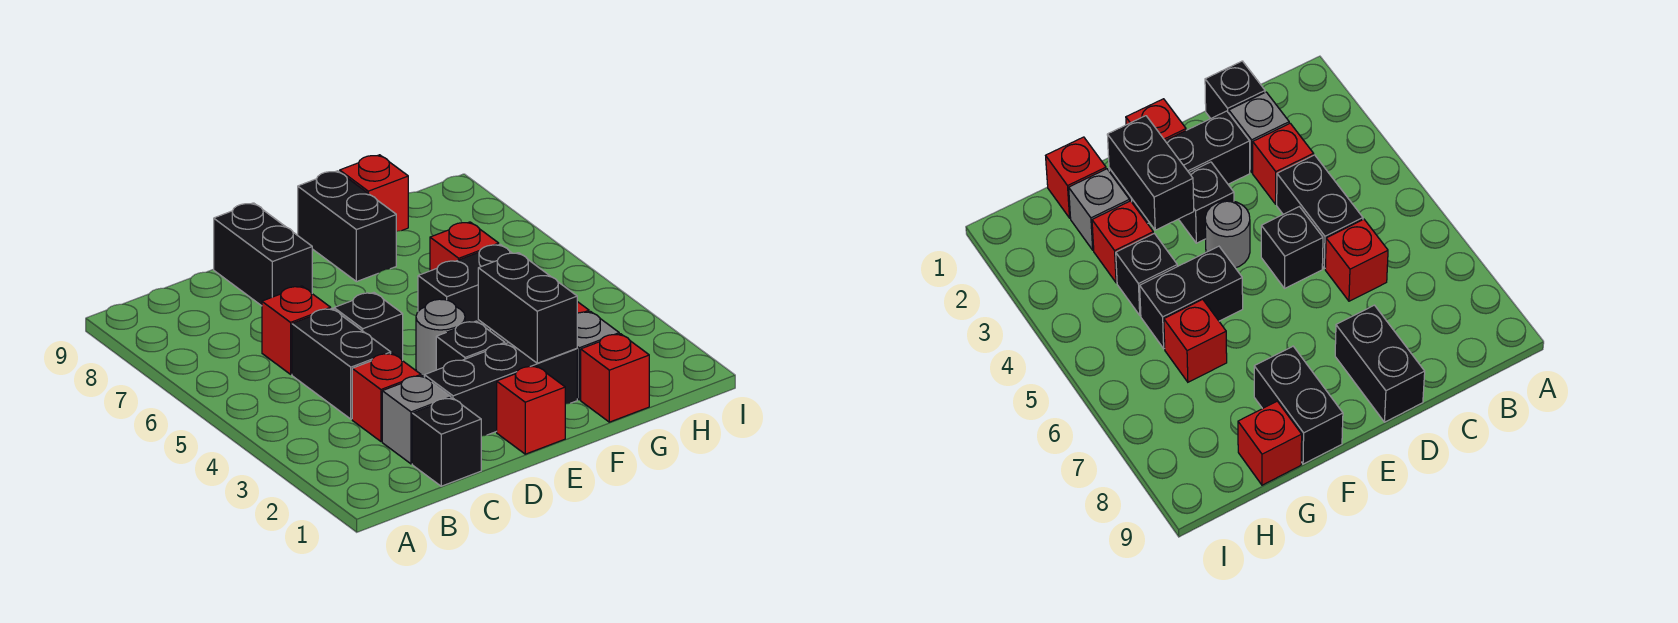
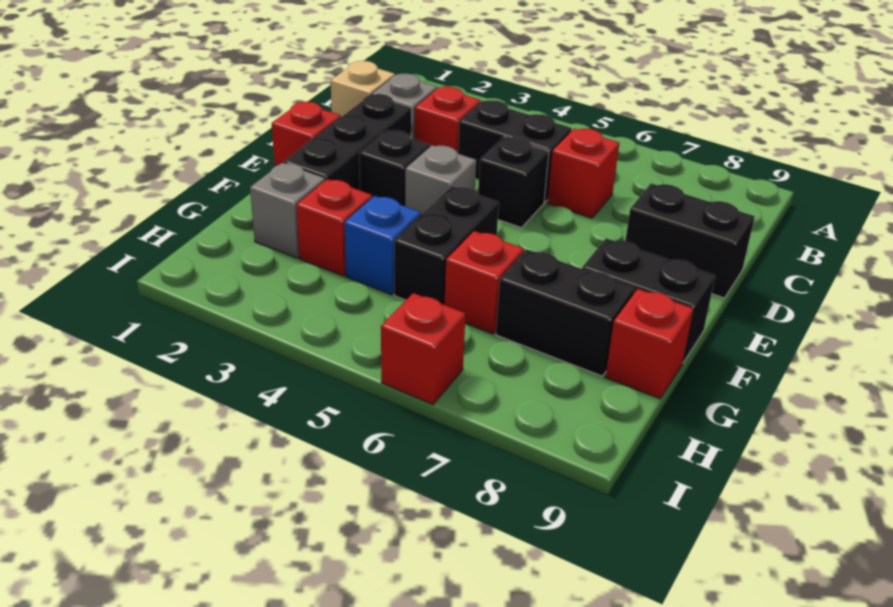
black 1x1 brick [412,398,481,486] -> tan 1x1 brick [330,61,395,117]
grey 1x1 round brick [416,299,465,376] -> grey 1x1 brick [405,145,476,215]
black 1x2 brick [478,253,577,363] -> black 1x2 brick moved to [496,249,635,376]
red 1x1 brick [581,334,649,422] -> red 1x1 brick moved to [381,293,466,405]
black 1x1 brick [1116,233,1177,315] -> blue 1x1 brick [344,196,421,295]

